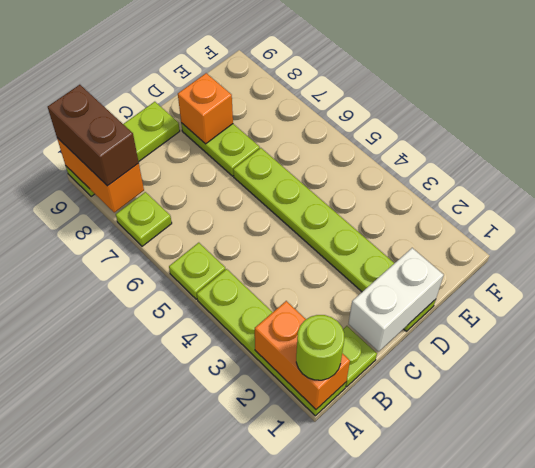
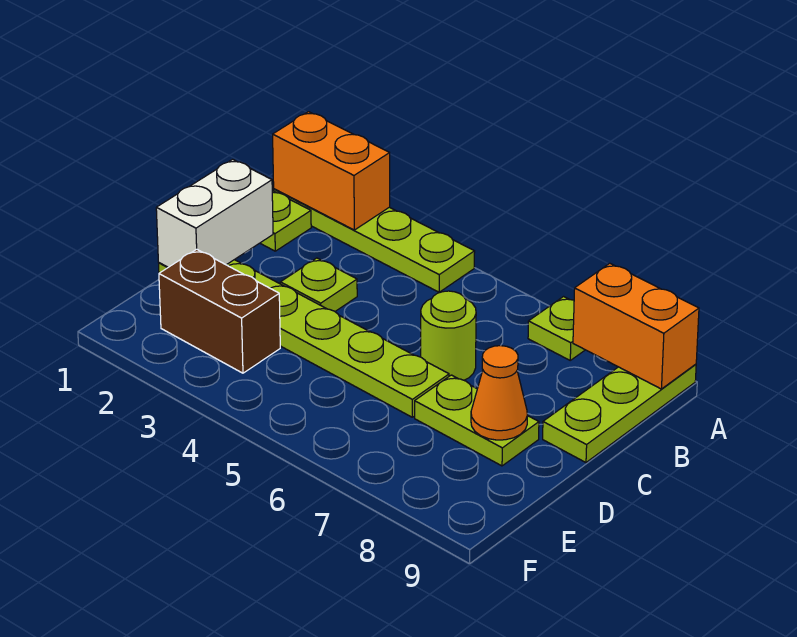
lime 1x1 round brick [296,315,344,380] -> lime 1x1 round brick moved to [421,291,476,380]
lime 1x1 plate [169,243,226,299] -> lime 1x1 plate moved to [280,258,357,311]
brown 1x2 brick [48,85,139,186] -> brown 1x2 brick moved to [159,249,280,373]
orange 1x1 brick [178,73,233,144] -> orange 1x1 cone [471,346,528,440]

